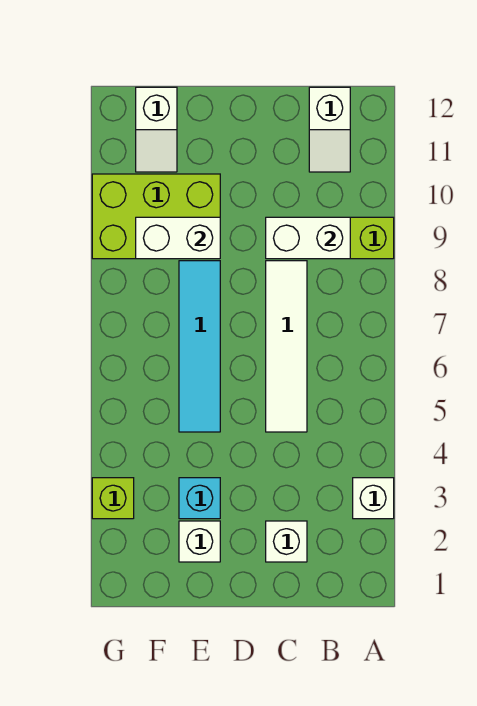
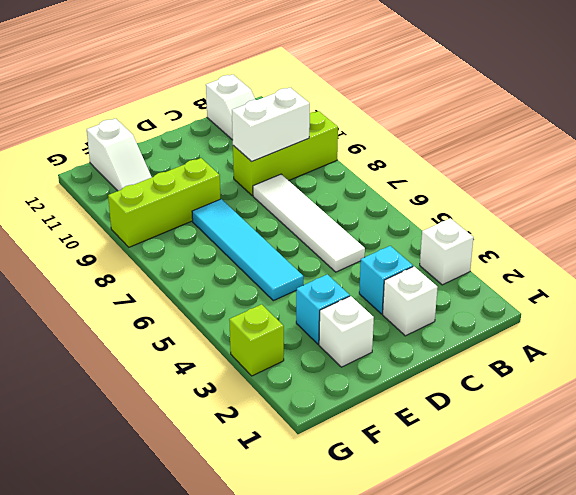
none -> cyan 1x1 brick [359,246,413,314]
lime 2x3 brick [92,174,220,259] -> lime 1x3 brick [108,158,220,247]
white 1x2 brick [136,217,220,259] -> none

